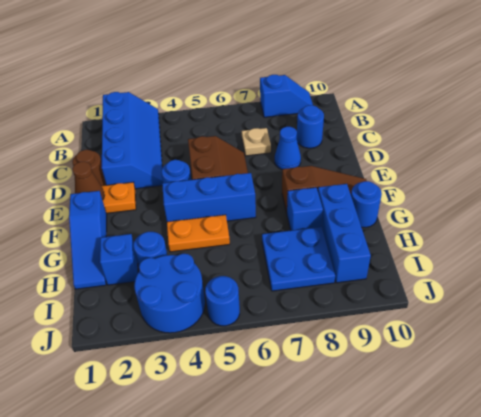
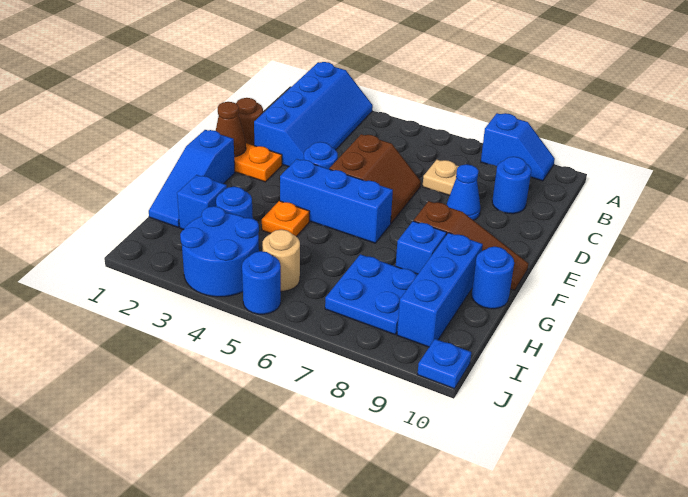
orange 1x2 plate [167,215,230,252] -> orange 1x1 plate [262,201,310,237]
none -> tan 1x1 round brick [263,230,300,291]
none -> blue 1x1 plate [417,339,471,389]

